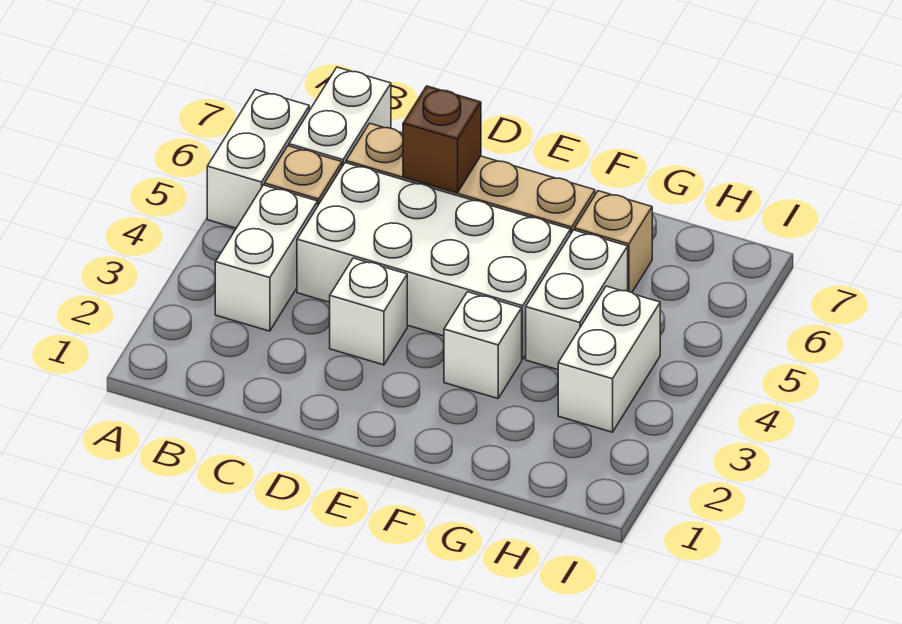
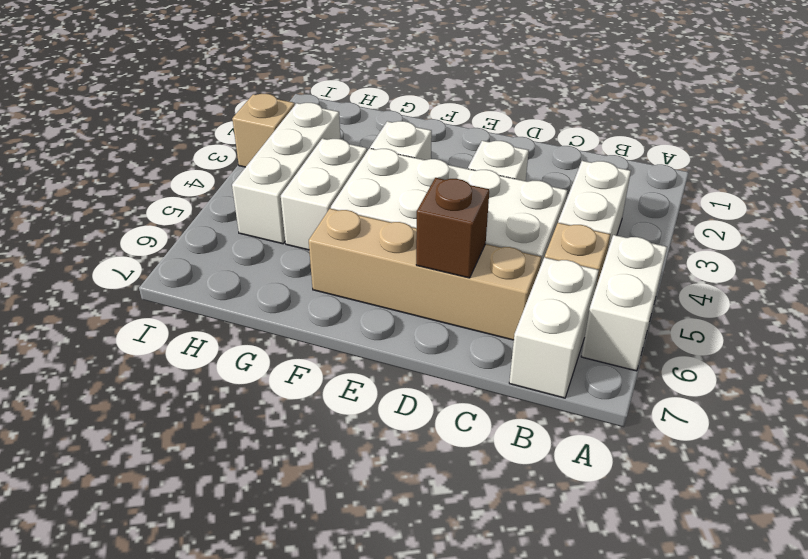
tan 1x1 brick [575,191,652,292] -> tan 1x1 brick moved to [232,94,295,167]
white 1x2 brick [558,286,660,432] -> white 1x3 brick [232,103,341,244]

